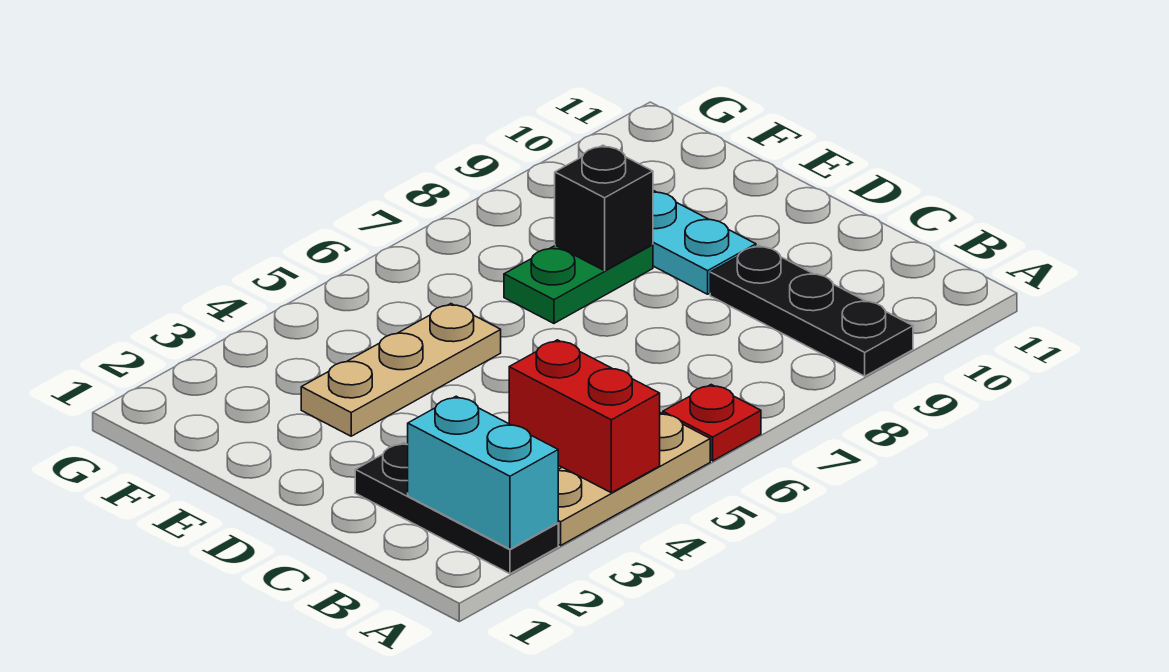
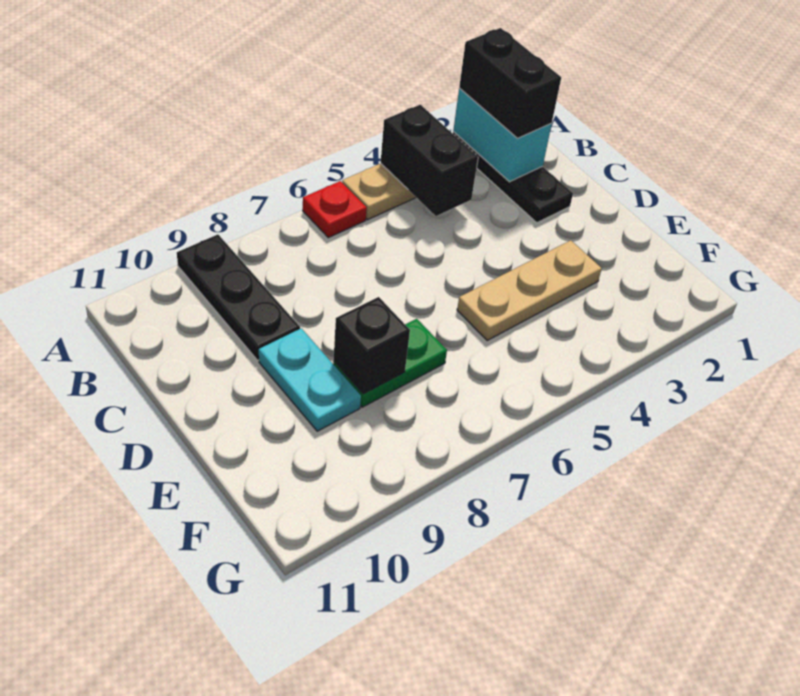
none -> black 1x2 brick [459,28,561,138]
red 1x2 brick [509,340,660,493] -> black 1x2 brick [381,105,478,216]

